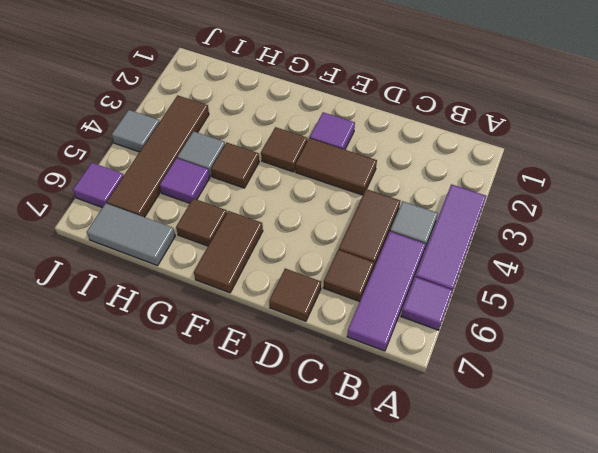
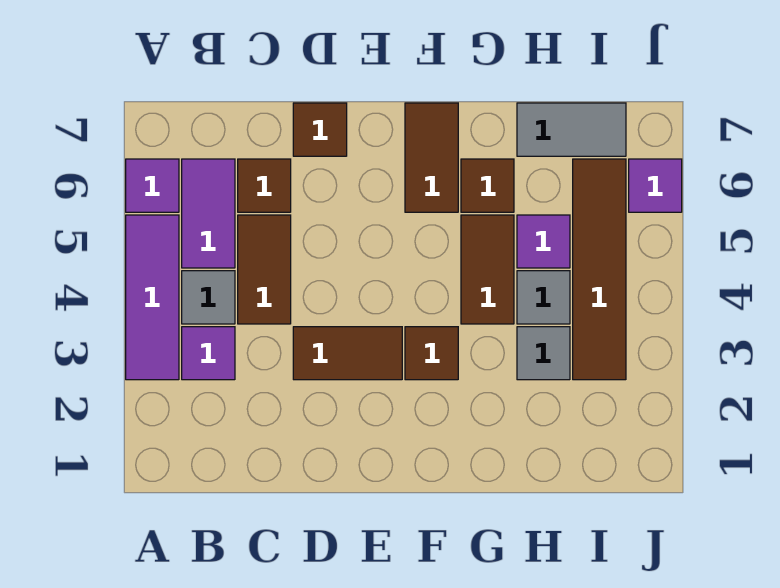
purple 1x3 tile [347,232,426,351] -> purple 1x2 tile [182,159,235,268]
purple 1x1 tile [310,112,355,150] -> purple 1x1 tile moved to [182,327,235,380]
brown 1x1 tile [211,143,259,188] -> brown 1x2 tile [461,215,514,324]
grey 1x1 tile [112,110,159,152] -> grey 1x1 tile moved to [517,327,570,380]

